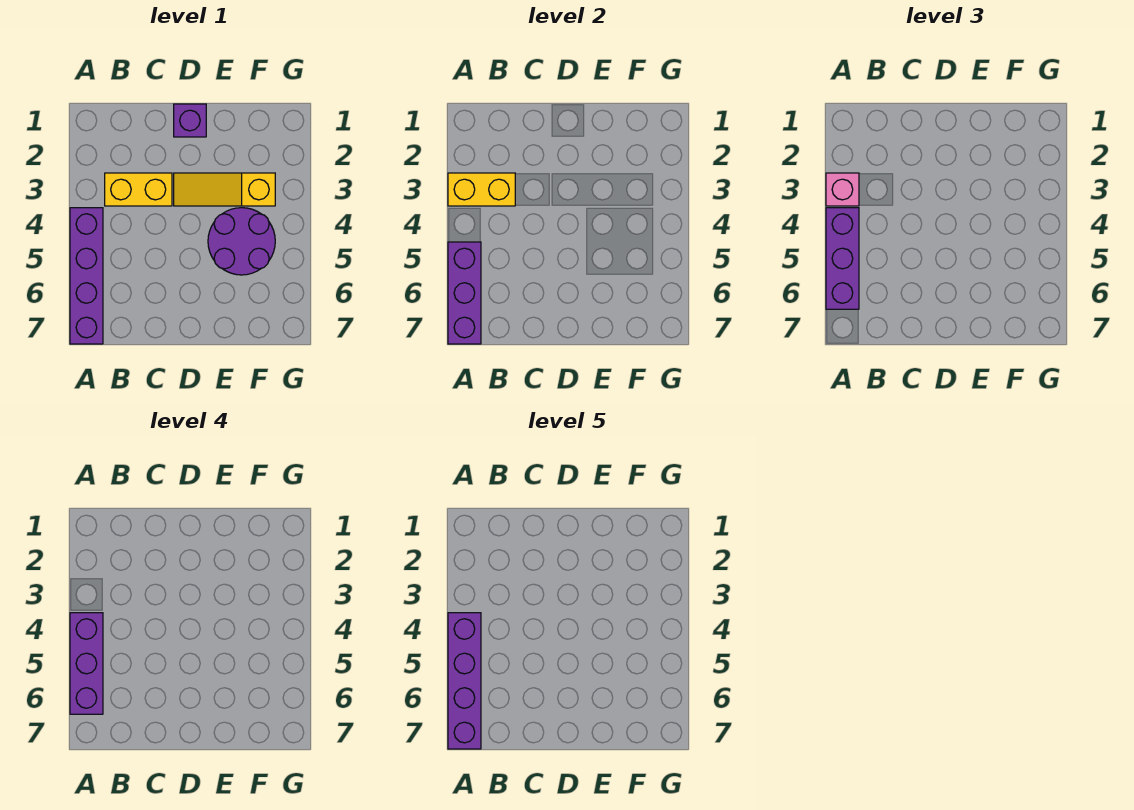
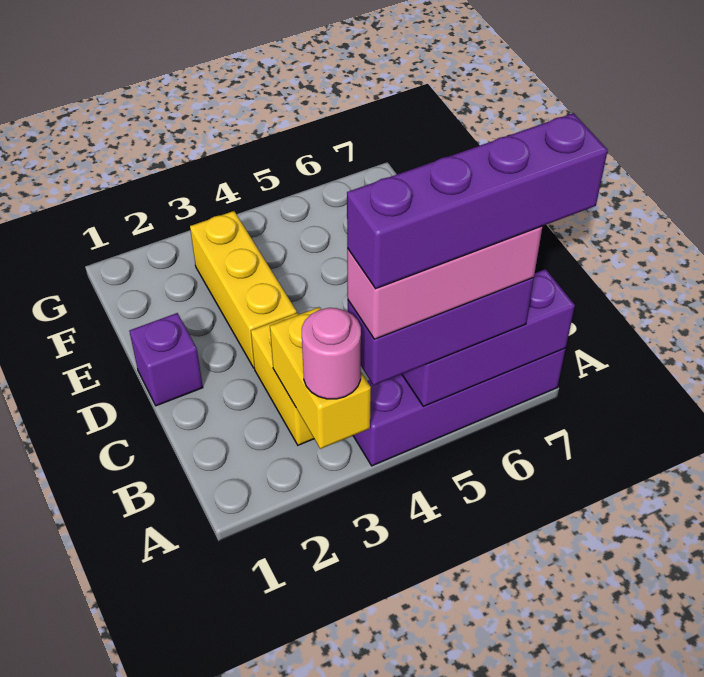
pink 1x1 brick [826,173,859,206] -> pink 1x1 round brick [302,308,361,399]
purple 1x3 brick [70,613,103,714] -> pink 1x3 brick [347,226,542,339]
yellow 1x3 slope [174,173,275,206] -> yellow 1x3 brick [190,211,297,368]
purple 2x2 round brick [208,208,275,275] -> none

